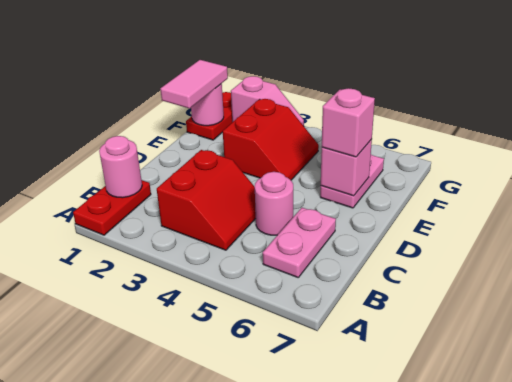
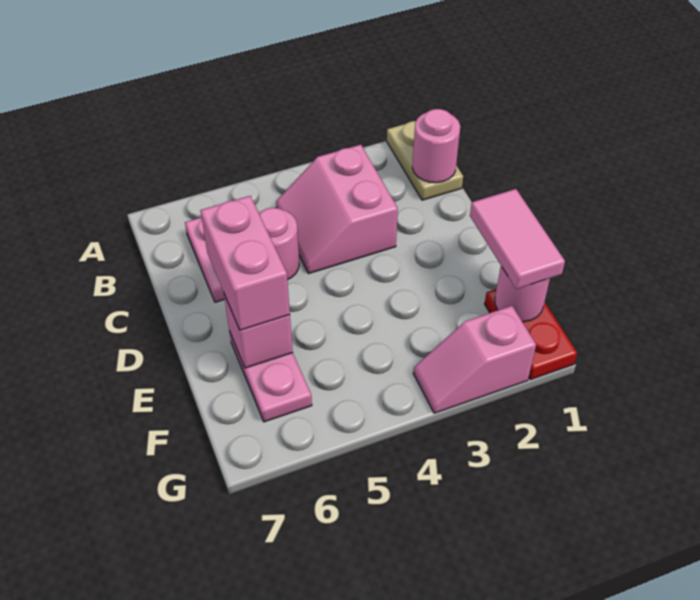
red 1x2 plate [73,180,151,235] -> tan 1x2 plate [387,121,463,200]
red 2x2 slope [157,150,256,250] -> pink 2x2 slope [276,145,398,274]
red 2x2 slope [223,99,319,180] -> none
pink 1x1 brick [322,88,375,157] -> pink 1x2 brick [200,196,290,330]

